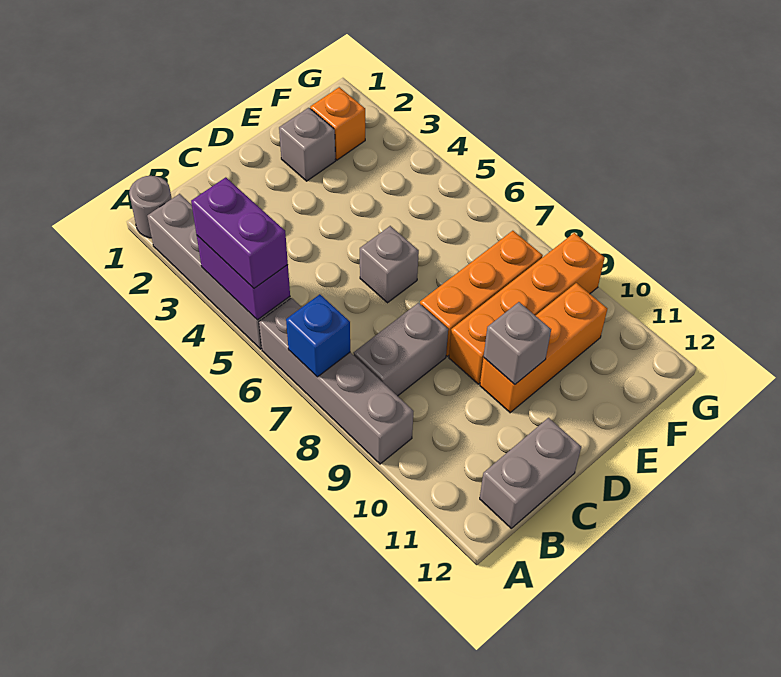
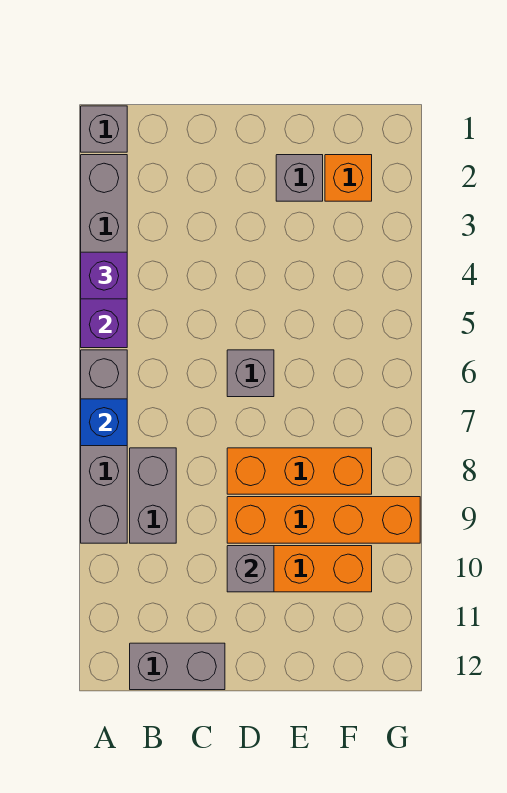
grey 1x1 round brick [129,176,172,238] -> grey 1x1 brick [81,106,127,152]
purple 1x2 brick [191,177,288,288] -> purple 1x1 brick [81,252,127,299]
grey 1x2 brick [354,303,448,396] -> grey 1x2 brick turned to [130,448,176,543]

